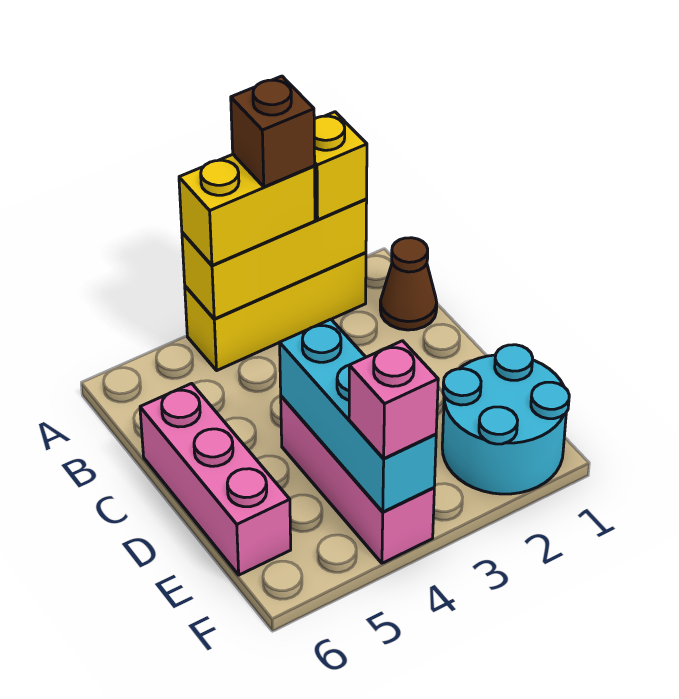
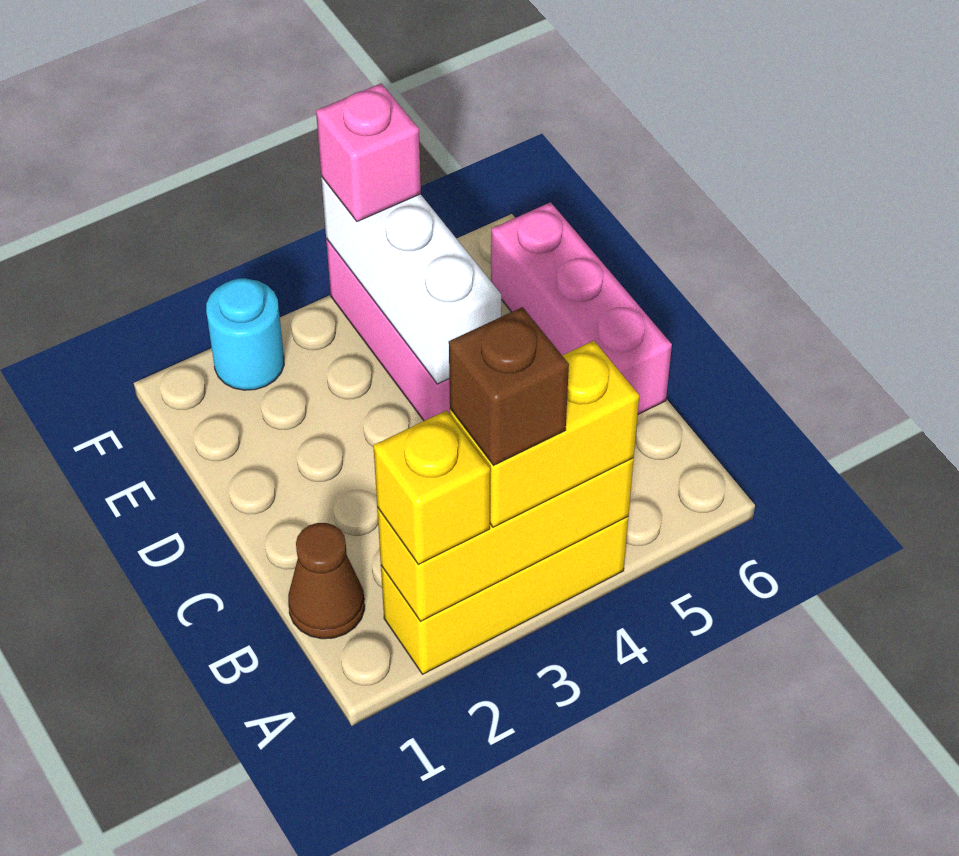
cyan 1x3 brick [280,319,436,512] -> white 1x3 brick [321,176,501,384]
cyan 2x2 round brick [442,345,569,494] -> cyan 1x1 round brick [206,278,284,390]

